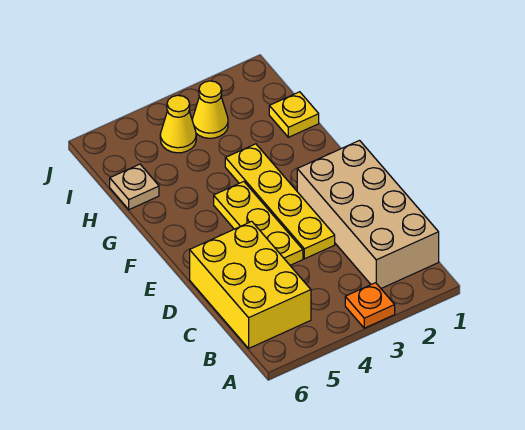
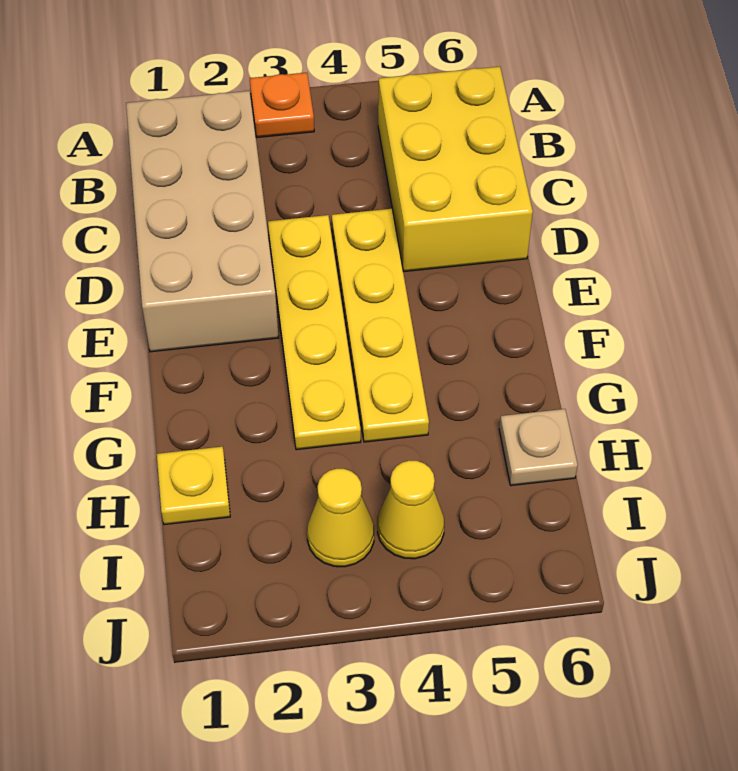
yellow 1x3 plate [214,182,303,265] -> yellow 1x4 plate [332,209,429,442]

